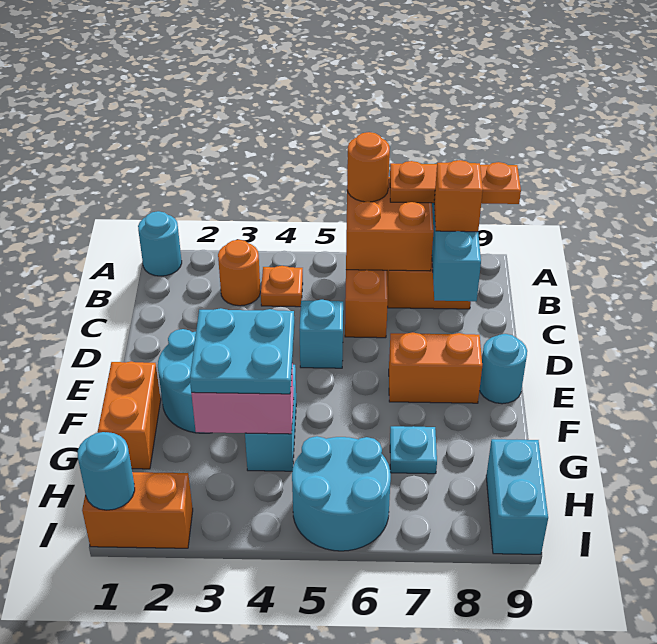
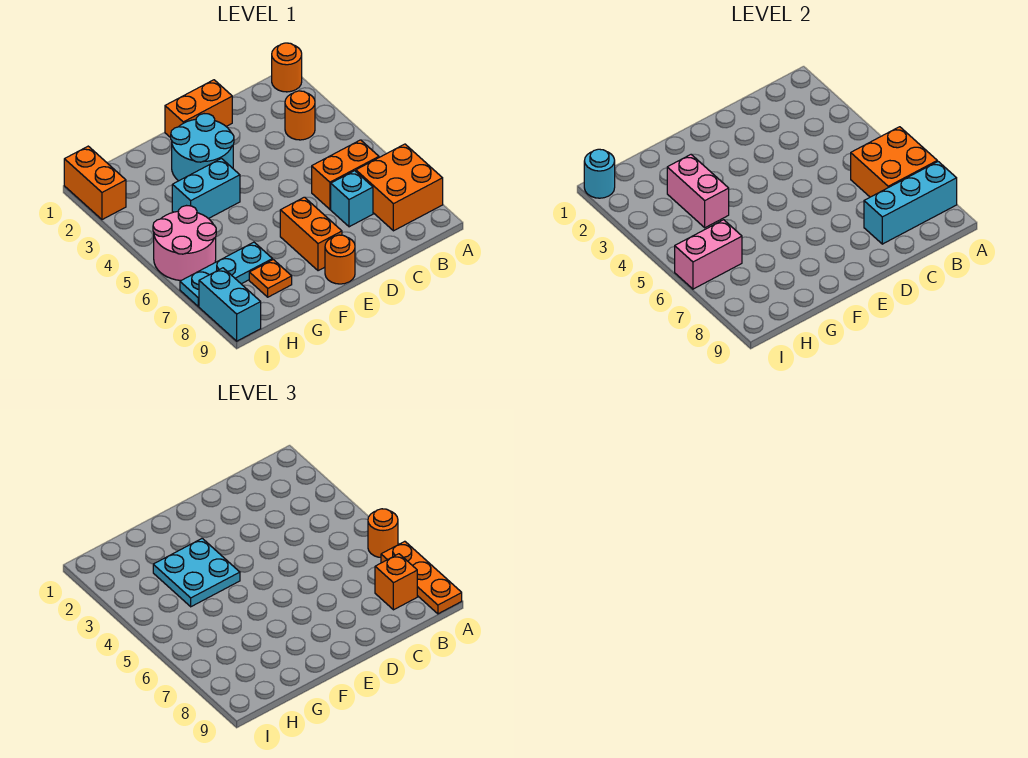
cyan 1x1 round brick [138,211,182,276] -> orange 1x1 round brick [272,43,302,92]
orange 1x1 plate [261,266,303,307] -> orange 1x1 plate moved to [249,260,292,297]
cyan 1x1 brick [299,300,343,368] -> cyan 1x1 brick moved to [331,171,373,227]
cyan 1x1 round brick [480,334,527,404] -> orange 1x1 round brick [325,235,355,284]
orange 1x2 brick [98,361,161,469] -> orange 1x2 brick moved to [165,80,232,138]
cyan 1x1 plate [390,426,437,474] -> cyan 1x3 plate [180,242,272,306]
cyan 2x2 round brick [292,436,391,551] -> pink 2x2 round brick [153,206,216,281]
none -> pink 1x2 brick [675,220,742,289]
cyan 1x2 brick [486,439,548,554] -> cyan 1x2 brick turned to [199,268,261,341]

